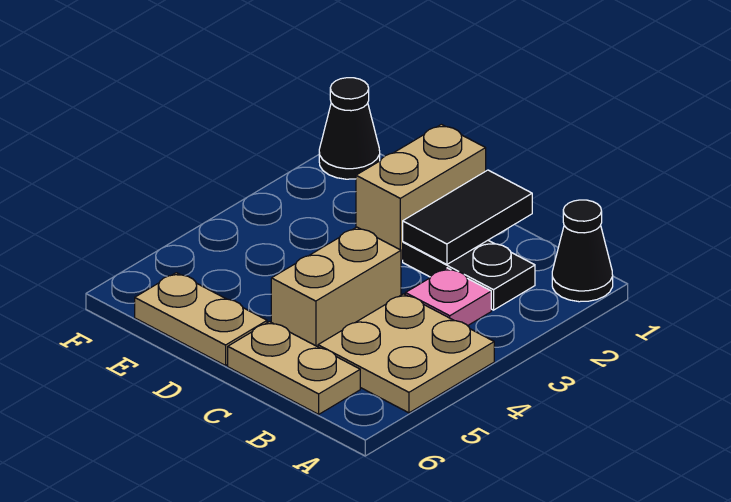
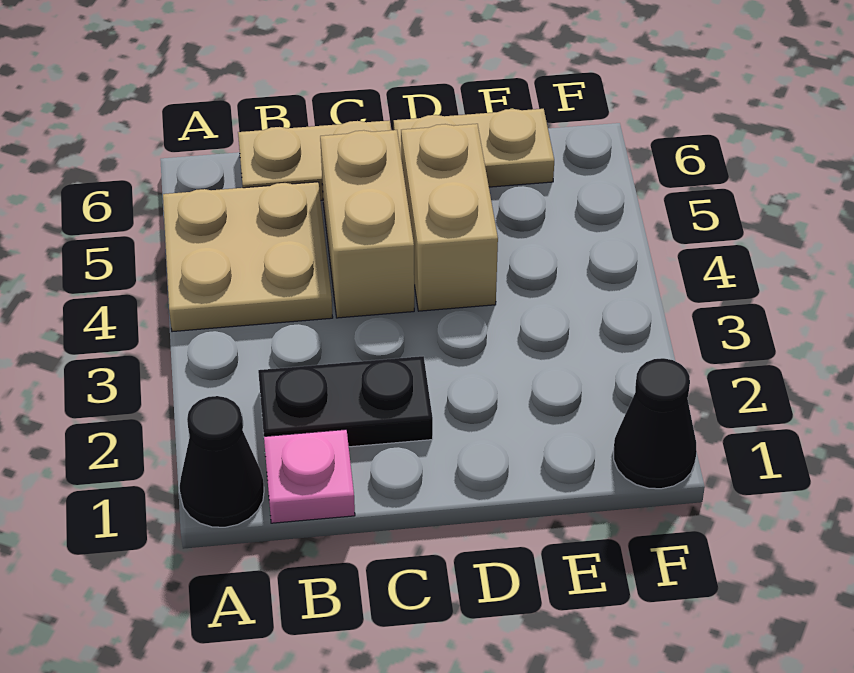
pink 1x1 plate [405,268,491,326] -> pink 1x1 plate moved to [264,429,355,523]
black 1x2 tile [403,170,532,264] -> none
tan 1x2 brick [356,124,486,261] -> tan 1x2 brick moved to [401,124,498,311]

